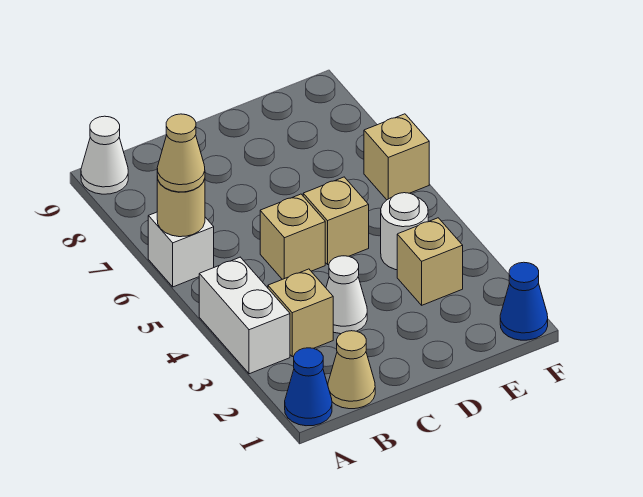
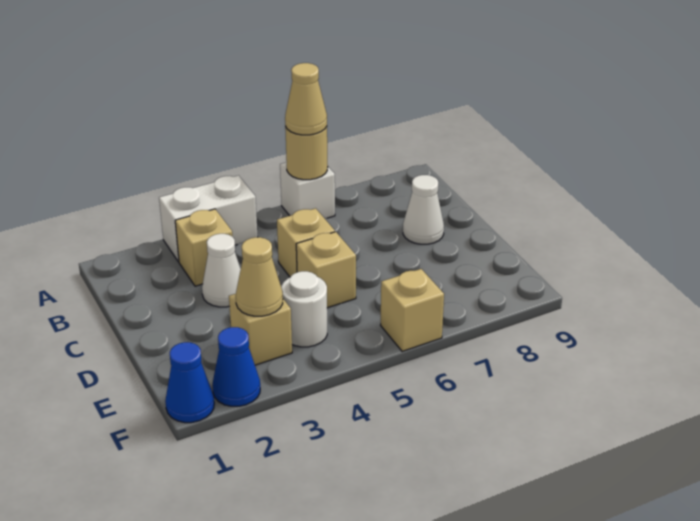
blue 1x1 cone [285,348,332,426] -> blue 1x1 cone moved to [212,327,260,406]
white 1x1 cone [81,116,128,194] -> white 1x1 cone moved to [403,175,444,244]
tan 1x1 cone [328,331,375,409] -> tan 1x1 cone moved to [236,237,283,316]

